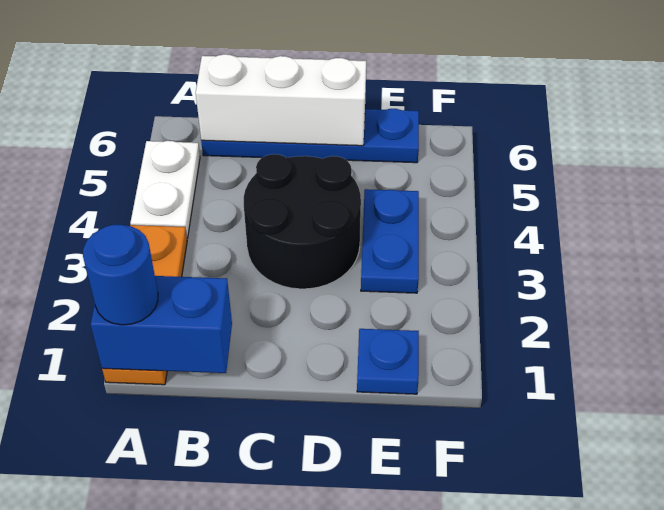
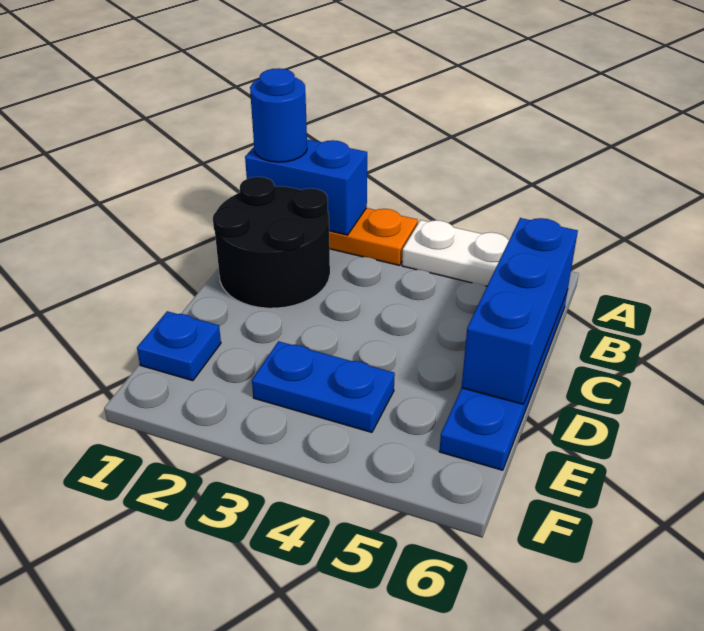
blue 1x2 brick [91,276,232,373] -> blue 1x2 brick turned to [245,139,367,235]
white 1x3 brick [196,54,366,146] -> blue 1x3 brick [462,218,578,404]
black 2x2 round brick [244,154,361,289] -> black 2x2 round brick moved to [213,177,330,308]

